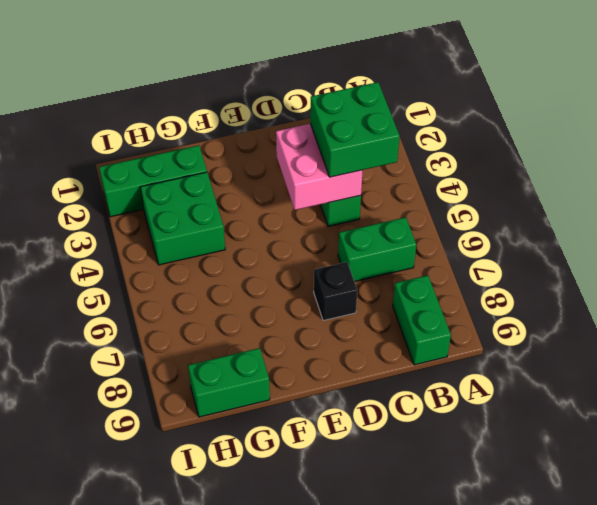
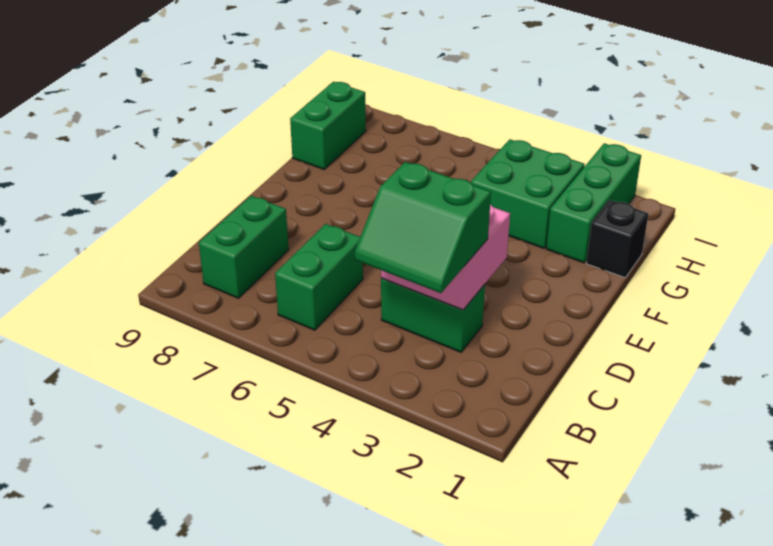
green 2x2 brick [310,82,400,177] -> green 2x2 slope [355,162,491,293]
green 1x2 brick [393,275,451,365] -> green 1x2 brick turned to [199,196,289,298]
black 1x1 brick [314,262,357,321] -> black 1x1 brick moved to [586,200,648,277]

